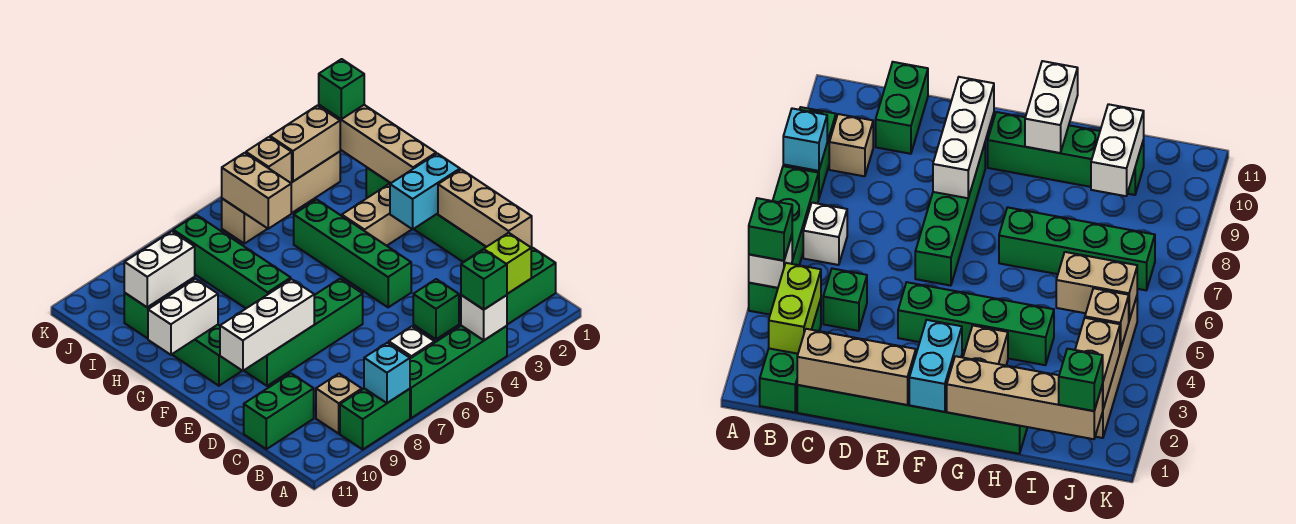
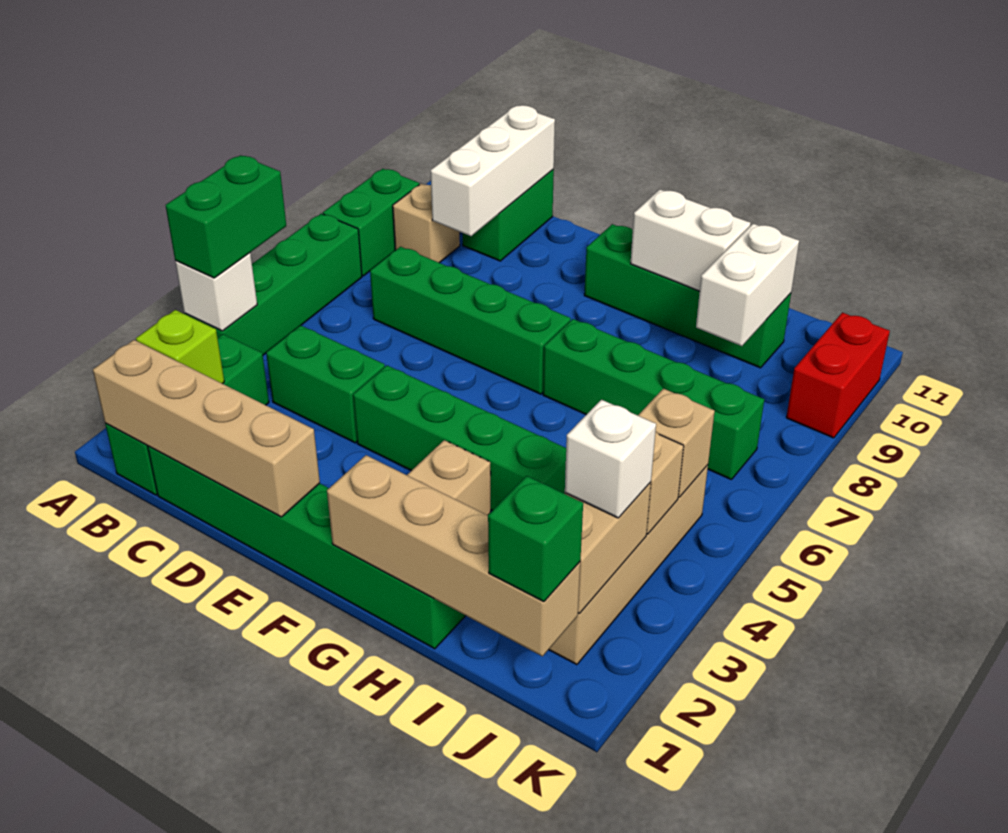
green 1x1 brick [461,249,507,310] -> green 1x2 brick [166,155,286,278]
cyan 1x1 brick [364,343,410,403] -> none
lime 1x2 brick [463,233,531,294] -> lime 1x1 brick [136,310,224,384]
white 1x1 brick [389,326,435,358] -> white 1x1 brick moved to [565,400,656,518]
tan 1x3 brick [438,169,532,247] -> tan 1x4 brick [93,340,320,517]
green 1x1 brick [413,279,459,339] -> green 1x2 brick [266,325,385,443]
green 1x4 brick [244,279,363,386] -> green 1x4 brick turned to [370,247,571,394]
white 1x3 brick [220,279,314,371] -> white 1x3 brick moved to [431,105,555,236]
cyan 1x2 brick [390,153,460,229] -> none
white 1x2 brick [148,279,218,355] -> white 1x2 brick turned to [631,189,751,291]
tan 1x2 brick [222,153,291,229] -> tan 1x1 brick [638,388,715,497]
none -> red 1x2 brick [786,312,890,438]

